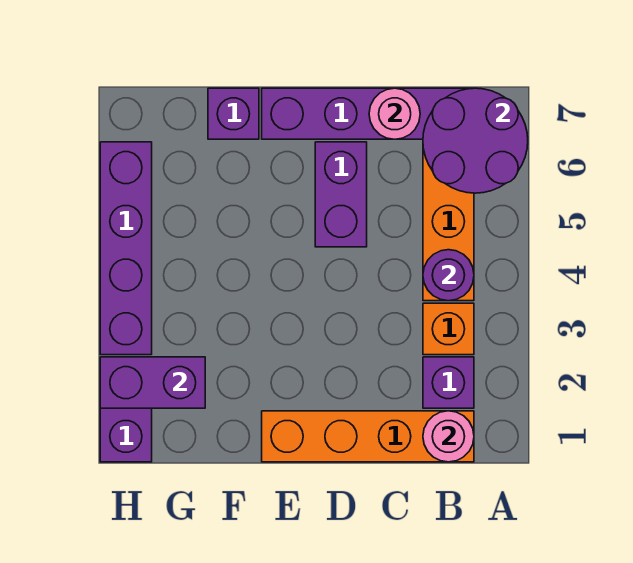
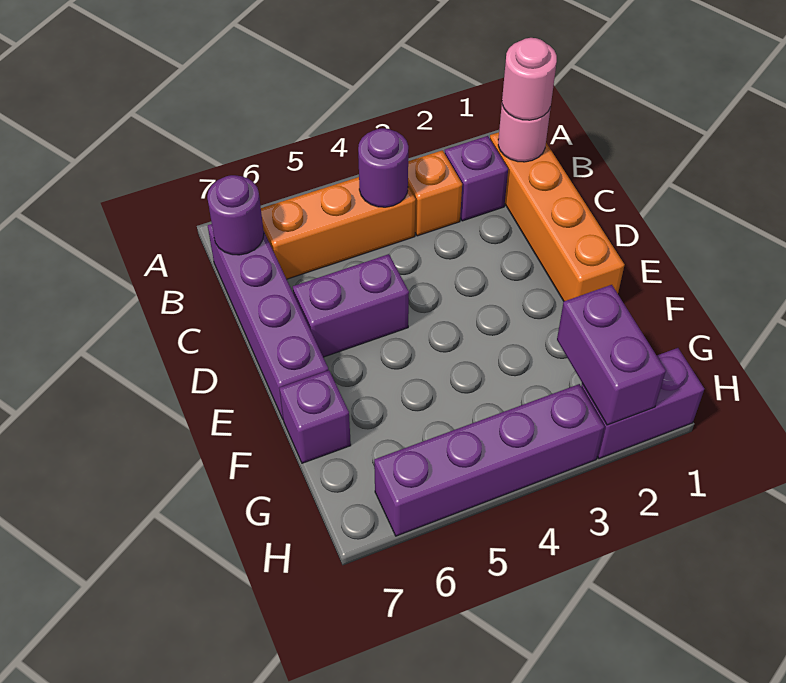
purple 2x2 round brick [423,88,528,193] -> purple 1x1 round brick [207,175,264,255]
pink 1x1 round brick [369,88,420,139] -> pink 1x1 round brick moved to [502,38,557,120]

